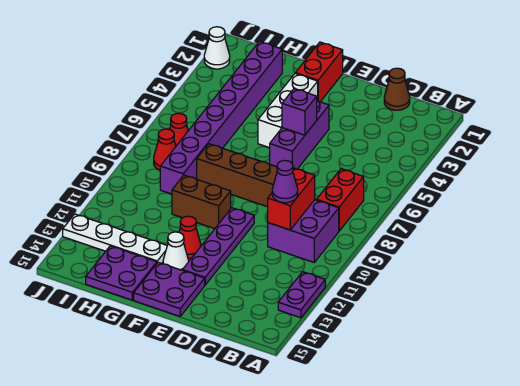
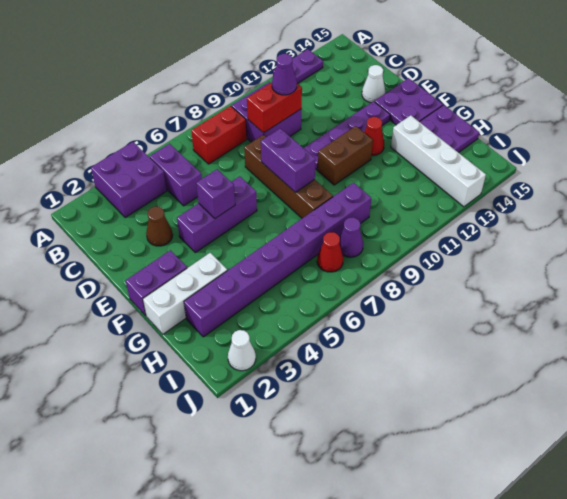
none -> purple 2x2 brick [91,142,167,218]
none -> purple 1x2 brick [150,144,202,206]
brown 1x1 cone [384,68,410,110] -> brown 1x1 cone moved to [146,206,173,246]
none -> purple 1x2 brick [261,128,316,193]
red 1x2 brick [295,42,343,102] -> purple 1x2 brick [126,250,187,316]
white 1x3 brick [258,74,318,148] -> white 1x3 brick moved to [143,253,227,334]
brown 1x2 brick [172,175,231,229] -> brown 1x2 brick turned to [318,126,373,185]
white 1x1 cone [163,232,189,270] -> white 1x1 cone moved to [362,65,385,103]
white 1x4 plate [63,214,167,263] -> white 1x4 brick [391,115,486,207]
red 1x1 cone [154,129,176,170] -> purple 1x1 cone [340,217,363,257]

